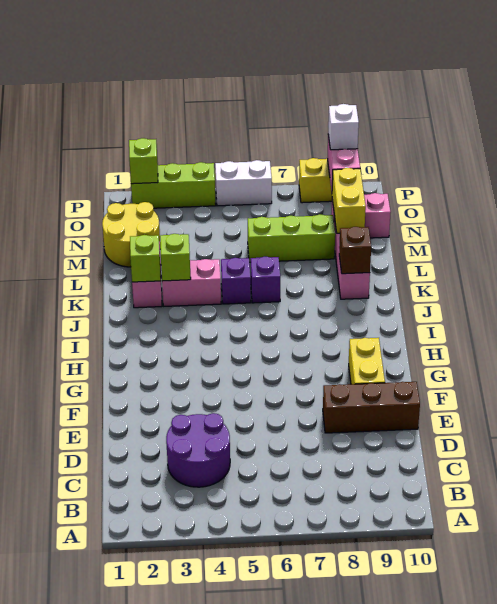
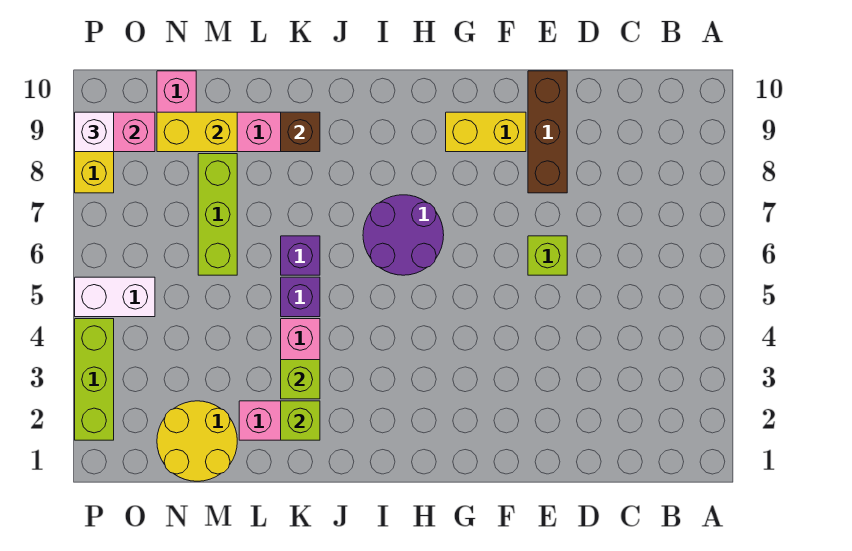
purple 2x2 round brick [166,413,230,487] -> purple 2x2 round brick moved to [363,195,444,275]
lime 1x1 brick [129,138,158,184] -> lime 1x1 brick moved to [528,236,567,275]
white 1x2 brick [215,160,272,206] -> white 1x2 brick turned to [75,277,155,317]

